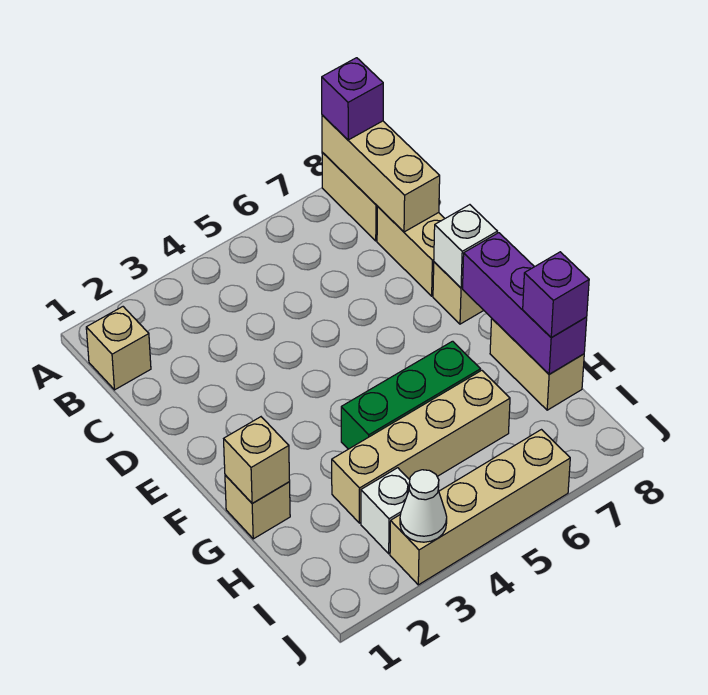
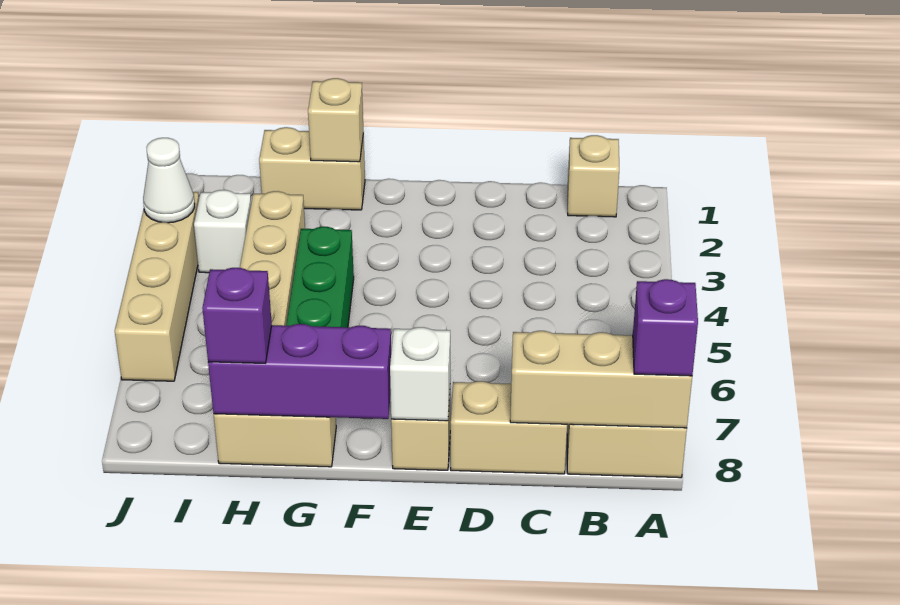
tan 1x1 brick [225,475,290,539] -> tan 1x2 brick [259,127,365,210]

